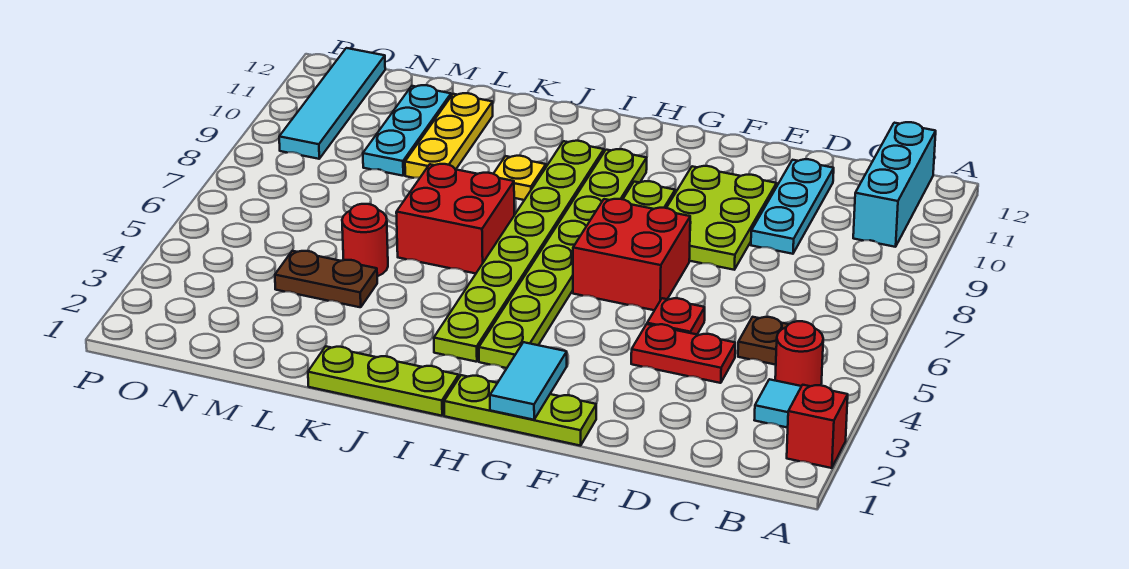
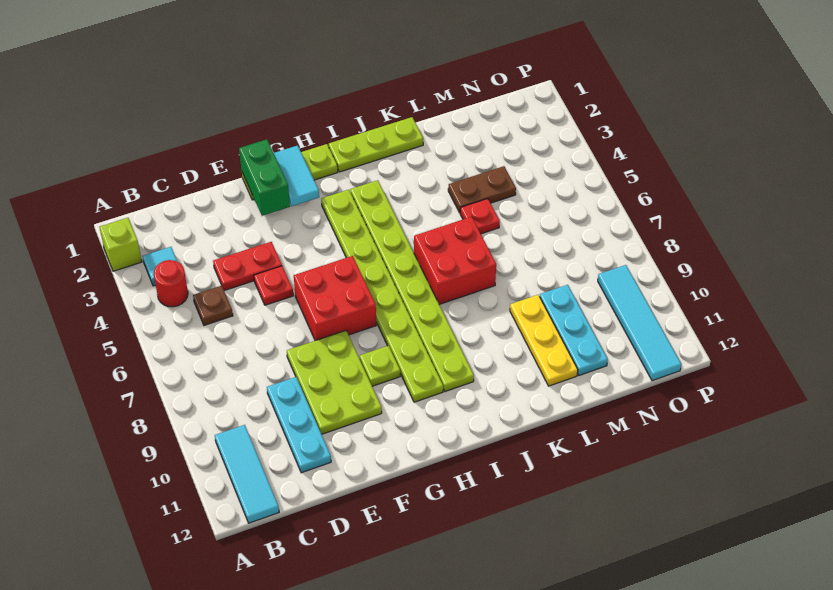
red 1x1 brick [787,385,848,468] -> lime 1x1 brick [99,218,142,271]
cyan 1x3 brick [853,122,936,247] -> cyan 1x3 tile [215,425,279,523]
none -> green 1x2 brick [239,139,290,216]
yellow 1x1 plate [494,156,546,200] -> none
red 1x1 round brick [342,204,388,276] -> red 1x1 plate [460,199,500,234]

